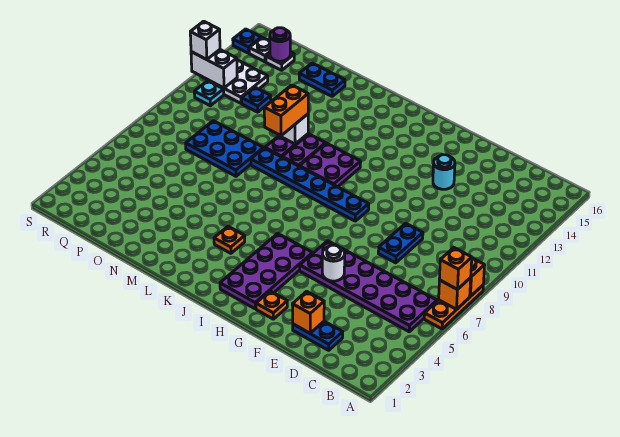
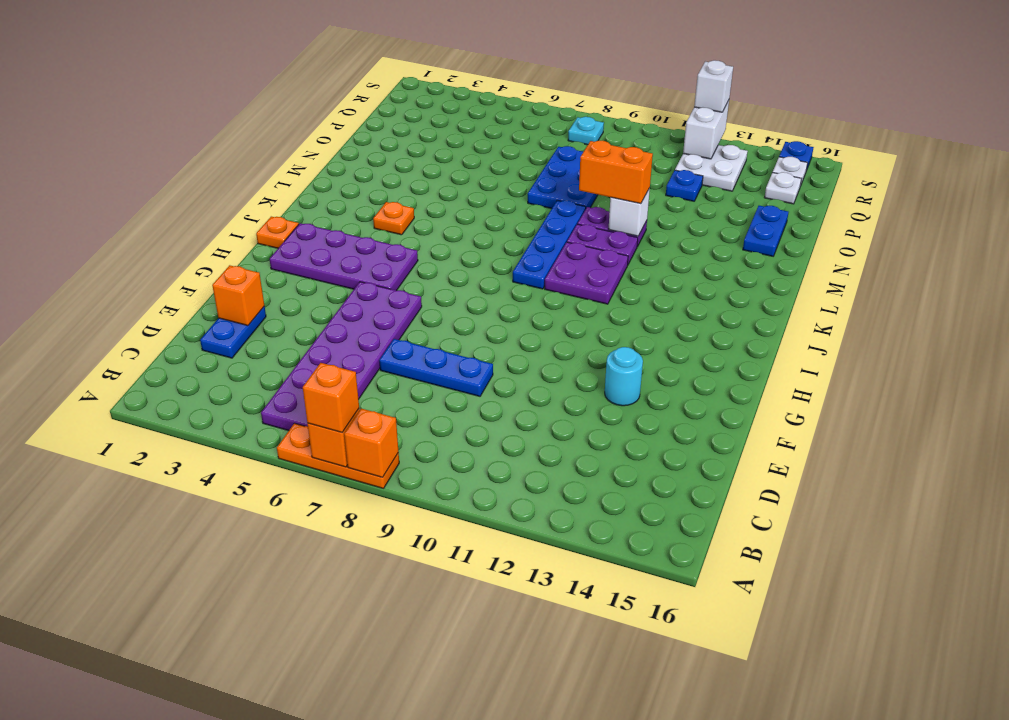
blue 1x2 plate [378,223,423,263] -> blue 1x3 plate [379,339,493,396]
white 1x1 round brick [322,245,345,281] -> none
orange 1x1 plate [256,291,287,319] -> orange 1x1 plate moved to [256,217,299,248]
blue 1x6 plate [251,148,369,221] -> blue 1x4 plate [513,200,586,289]
purple 1x1 round brick [270,28,290,61] -> none
cyan 1x1 plate [194,81,224,106] -> cyan 1x1 plate moved to [568,117,604,145]

